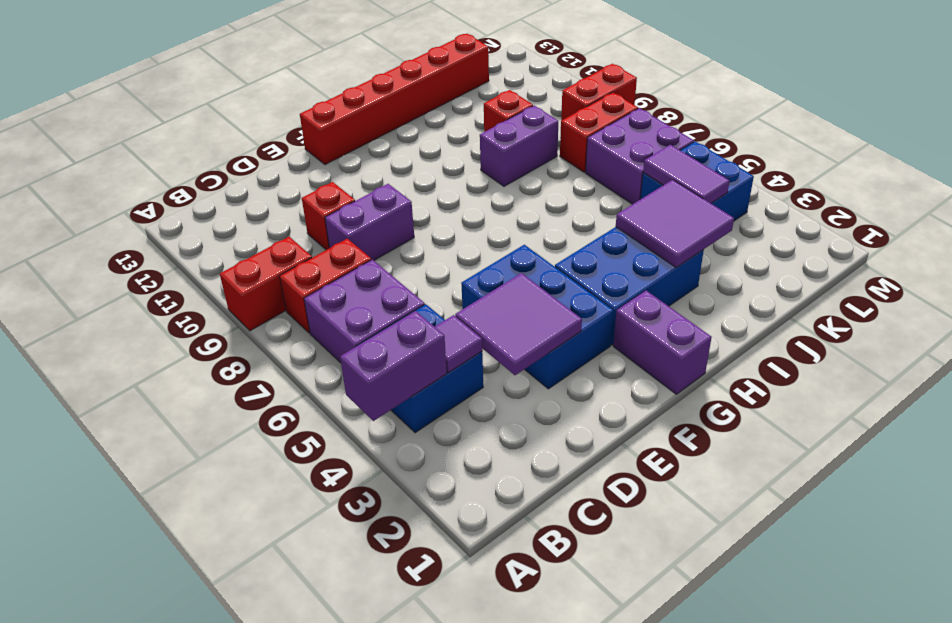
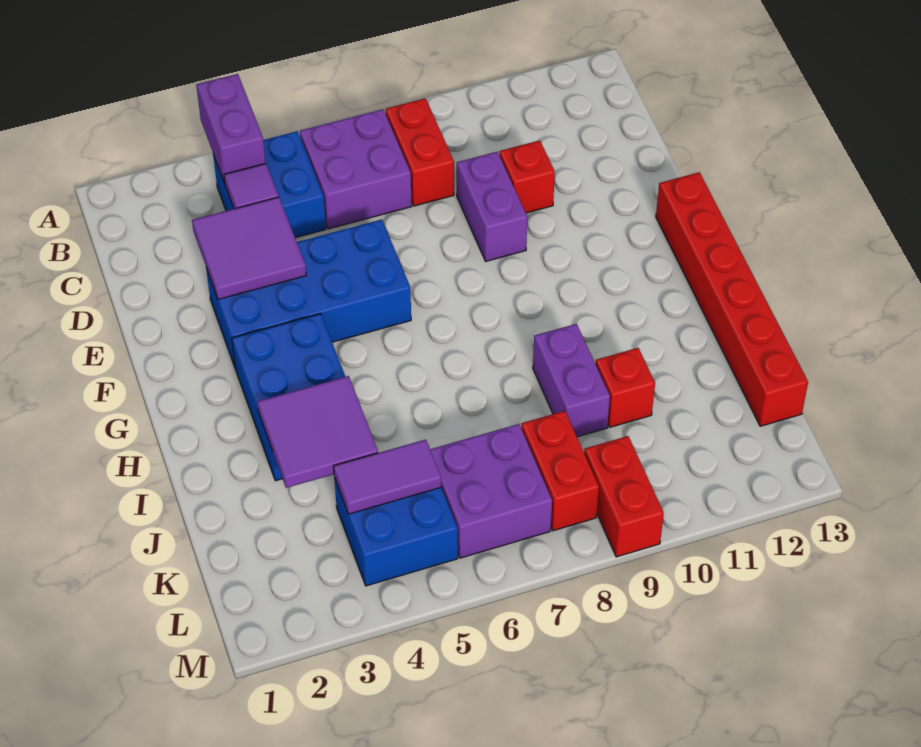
red 1x2 brick [220,237,312,331] -> none
blue 2x3 brick [461,245,613,389] -> blue 2x4 brick [206,220,411,369]
purple 1x2 brick [613,291,712,394] -> none

